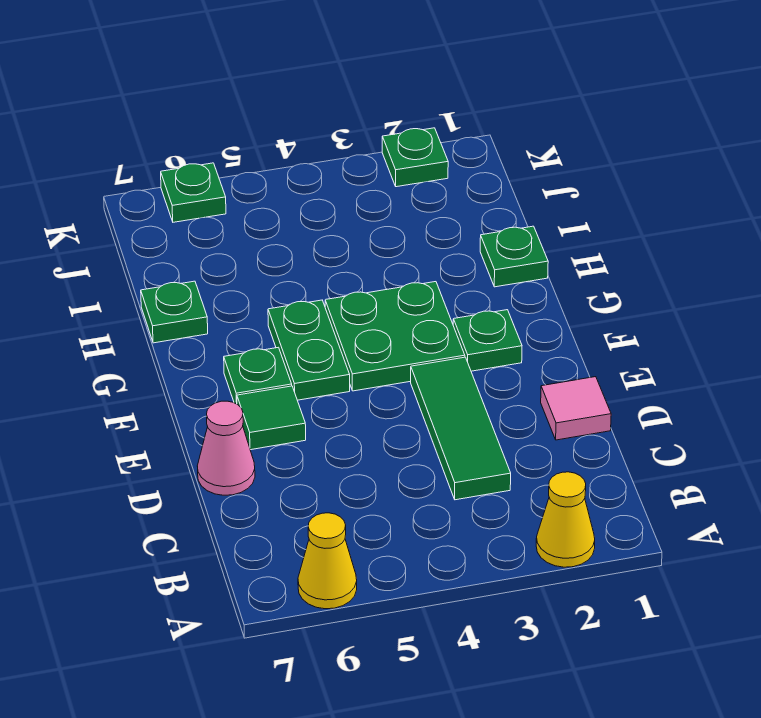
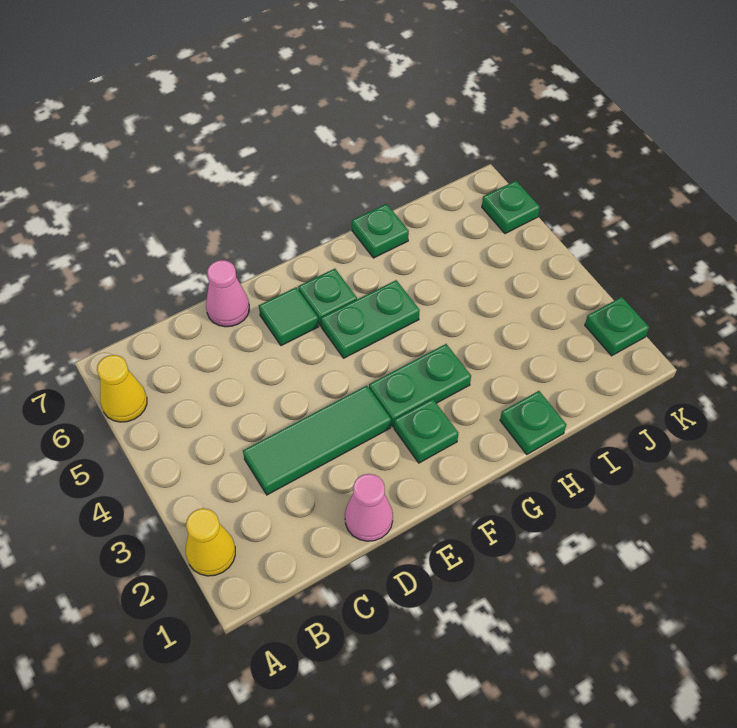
pink 1x1 tile [541,377,611,440] -> pink 1x1 cone [345,474,393,541]
green 2x2 plate [325,282,465,391] -> green 1x2 plate [369,344,471,427]

